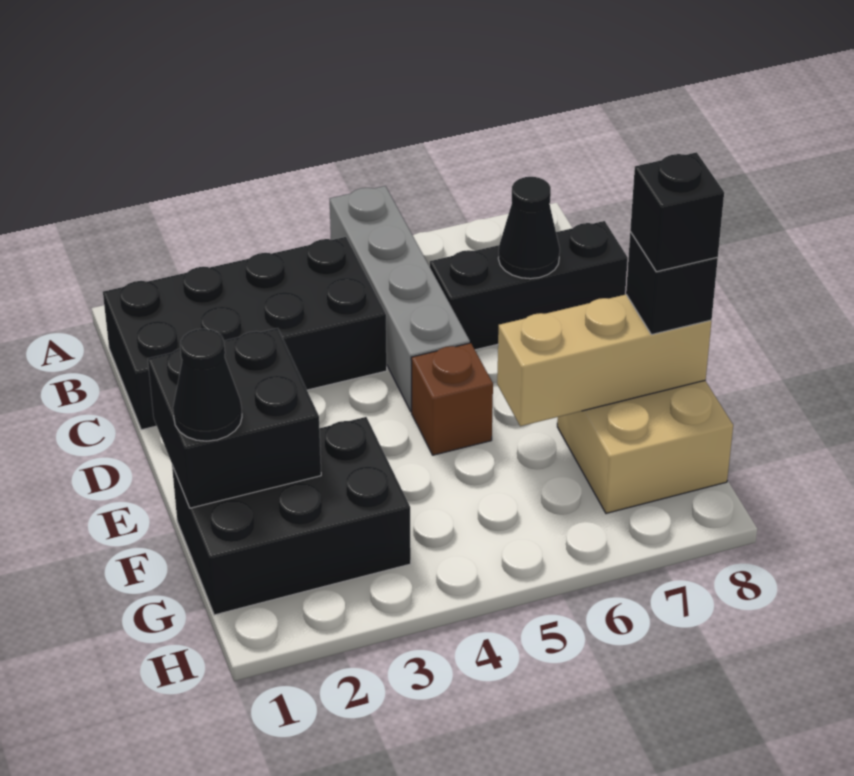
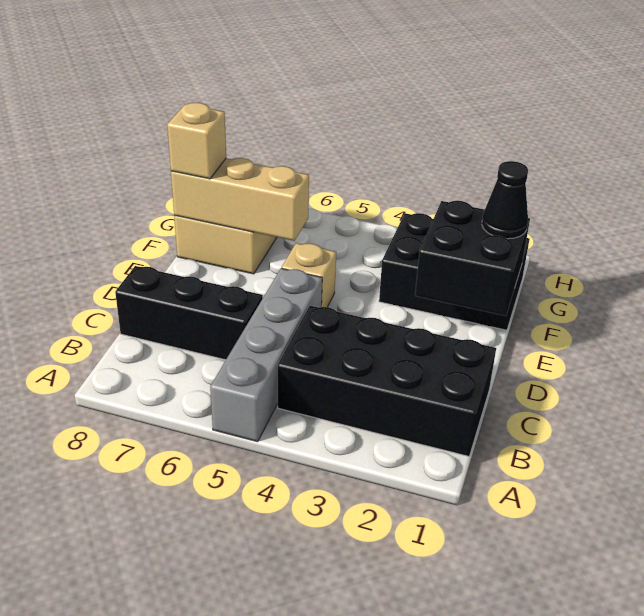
black 1x1 cone [498,177,560,279] -> none
brown 1x1 brick [411,343,493,455] -> tan 1x1 brick [282,243,336,307]
black 1x1 brick [626,232,718,335] -> tan 1x1 brick [167,103,226,179]
black 1x1 brick [630,152,724,272] -> none

